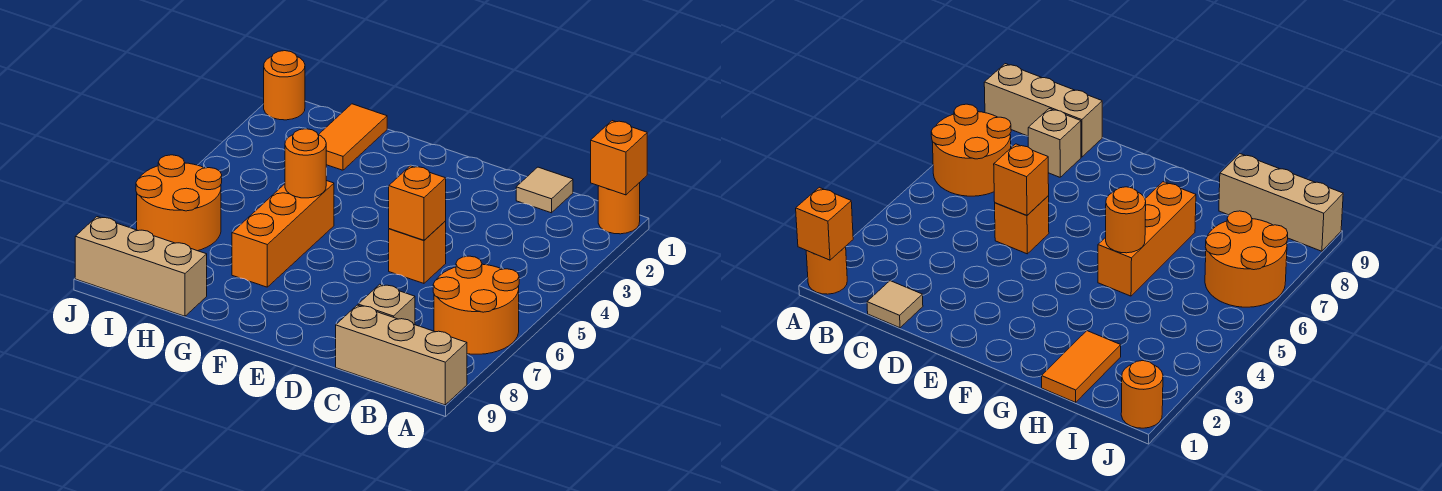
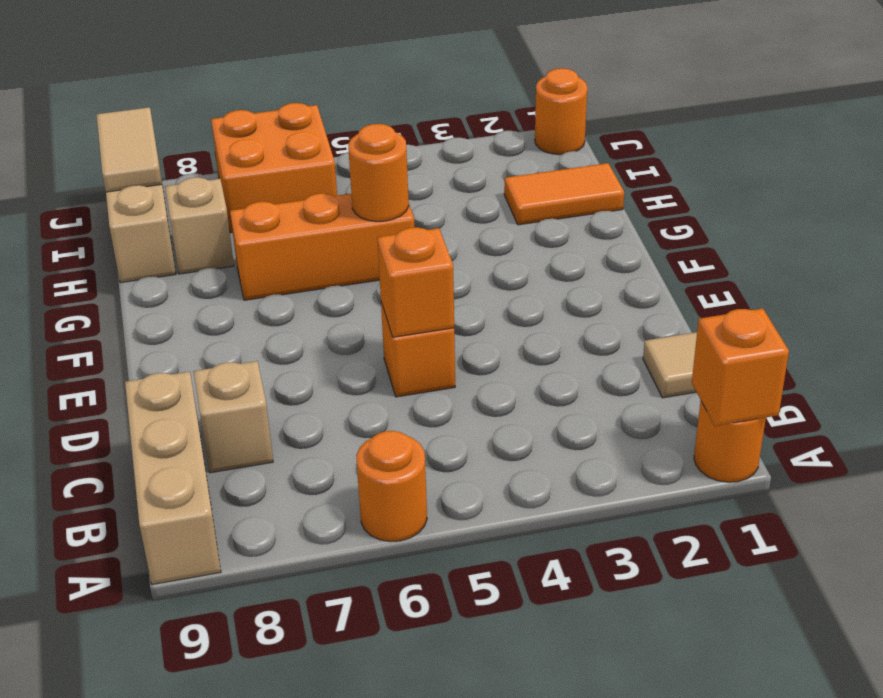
orange 2x2 round brick [433,256,519,354] -> orange 1x1 round brick [356,431,427,542]
none -> tan 1x1 brick [165,177,234,274]
orange 2x2 round brick [136,155,222,251] -> orange 2x2 brick [211,103,337,233]
none -> tan 1x2 tile [96,107,162,192]

